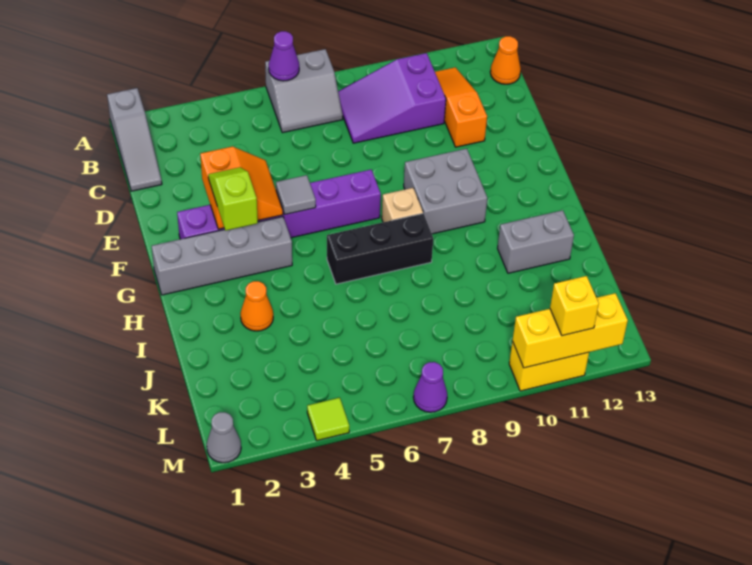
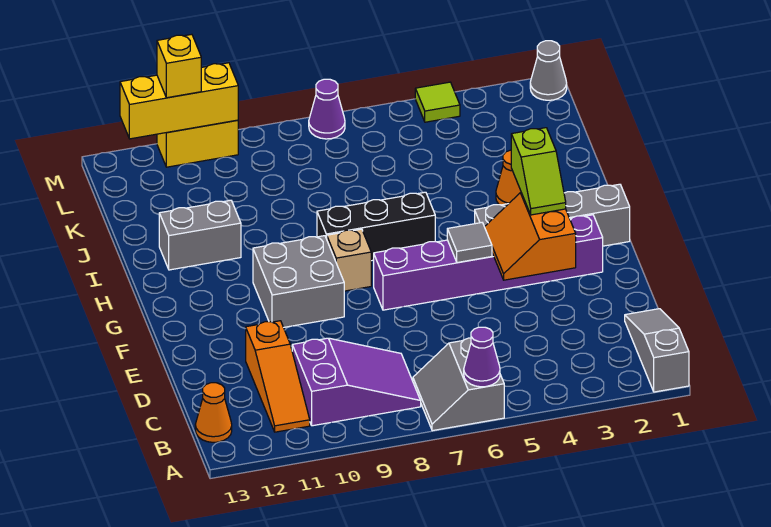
grey 2x2 slope [265,49,343,133] -> grey 2x2 slope turned to [413,338,504,431]

